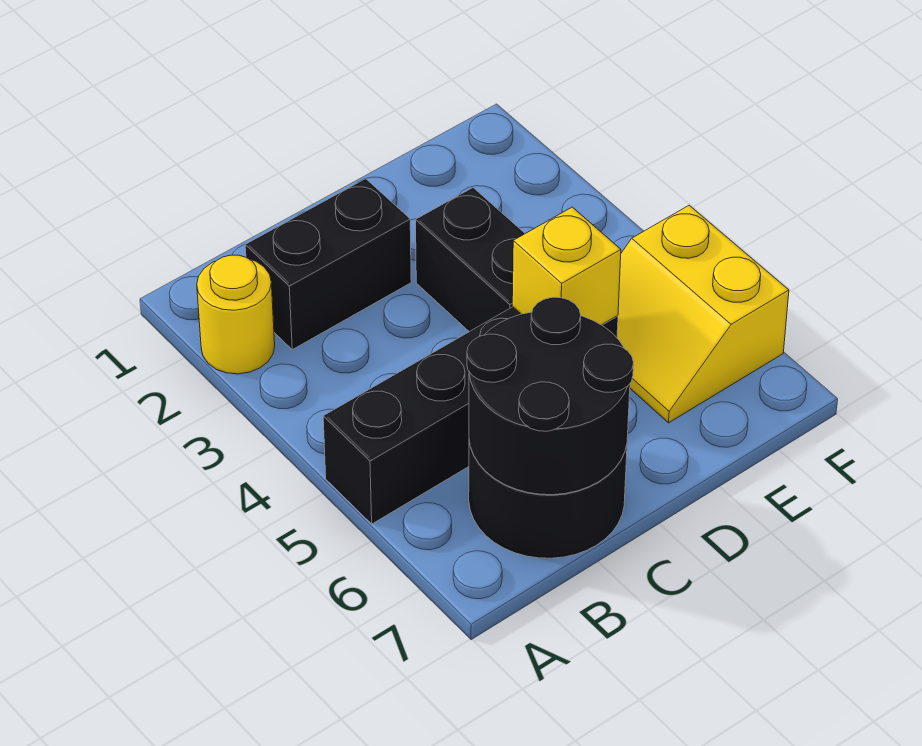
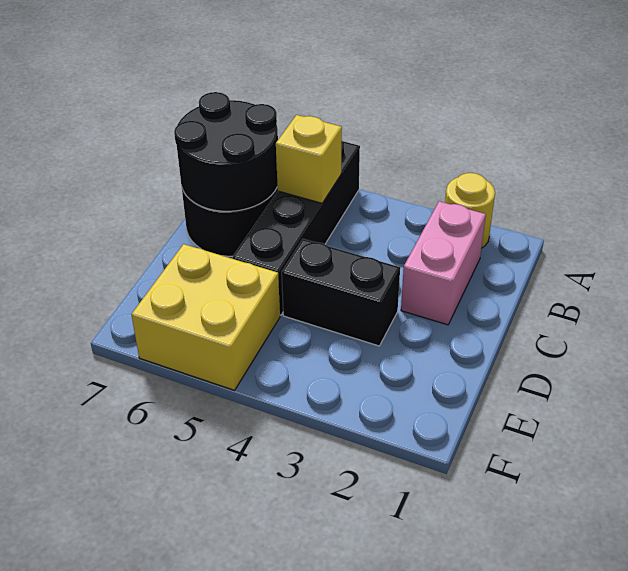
black 1x2 brick [245,179,411,350] -> pink 1x2 brick [401,201,486,325]
yellow 1x1 brick [512,207,621,325] -> yellow 1x1 brick moved to [276,115,342,203]
yellow 2x2 slope [617,205,789,423] -> yellow 2x2 brick [131,244,280,390]

